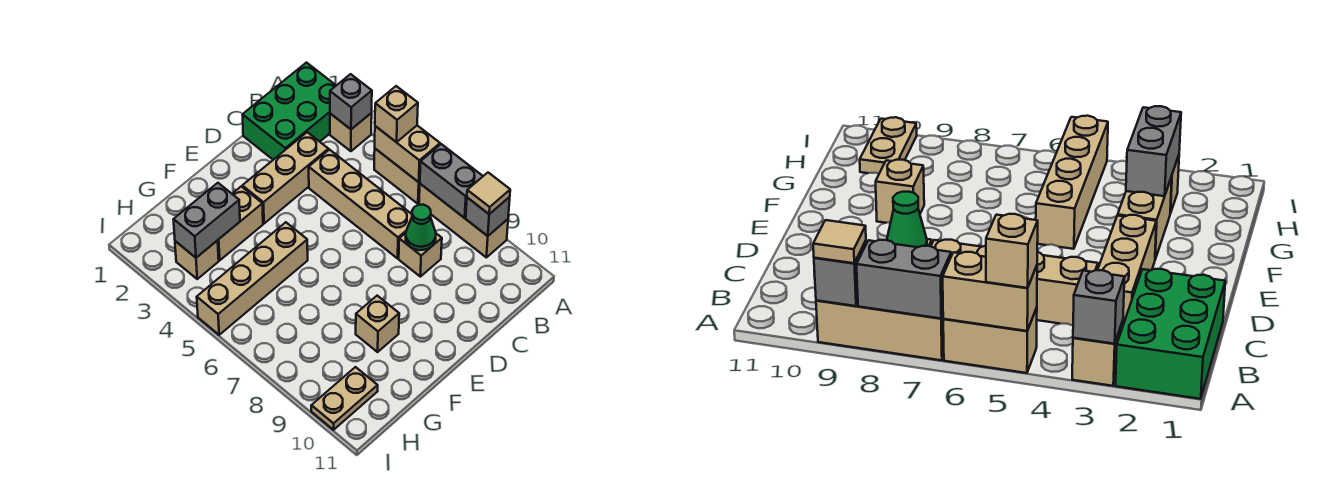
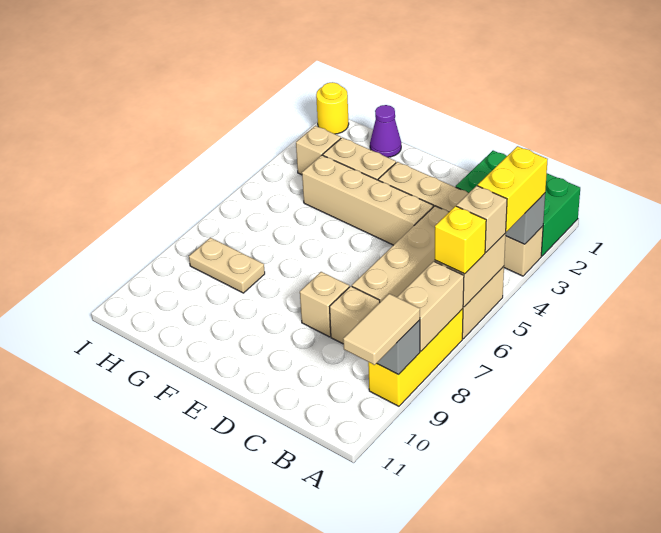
none -> yellow 1x2 brick [478,146,548,232]
none -> yellow 1x1 brick [435,206,486,274]
tan 1x3 brick [419,184,508,257] -> yellow 1x3 brick [368,309,463,406]
grey 1x2 brick [420,144,483,218] -> tan 1x2 brick [397,261,464,351]
tan 1x1 tile [467,173,510,214] -> tan 1x2 tile [343,294,420,365]
green 1x1 cone [406,205,436,250] -> none
tan 1x4 brick [197,222,308,335] -> tan 1x4 brick moved to [302,155,433,245]
tan 1x1 brick [356,296,399,352] -> tan 1x1 brick moved to [300,272,349,337]
none -> purple 1x1 cone [370,105,401,157]
grey 1x2 brick [173,183,240,258] -> none
tan 1x2 plate [311,367,378,430] -> tan 1x2 plate moved to [189,238,265,293]
none -> yellow 1x1 round brick [316,82,349,134]

